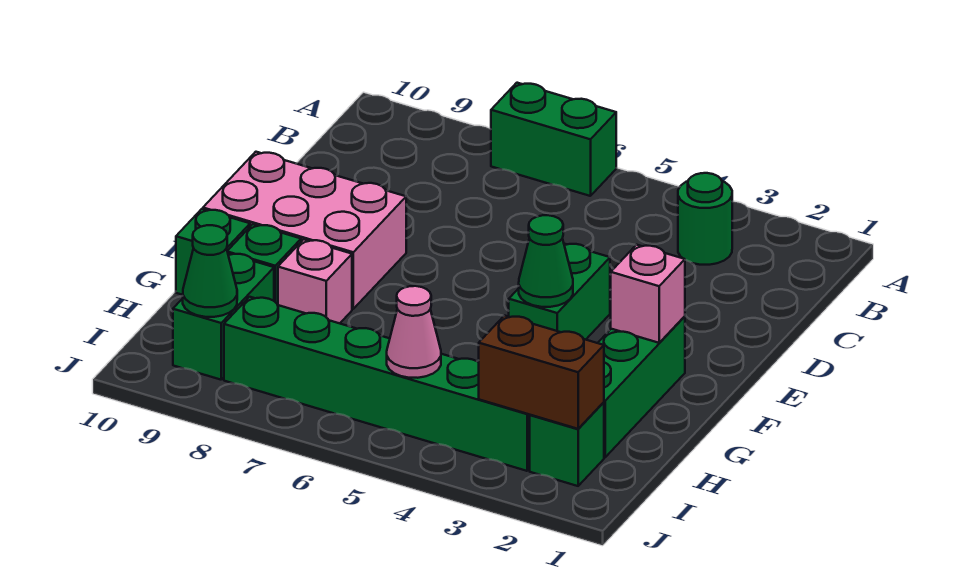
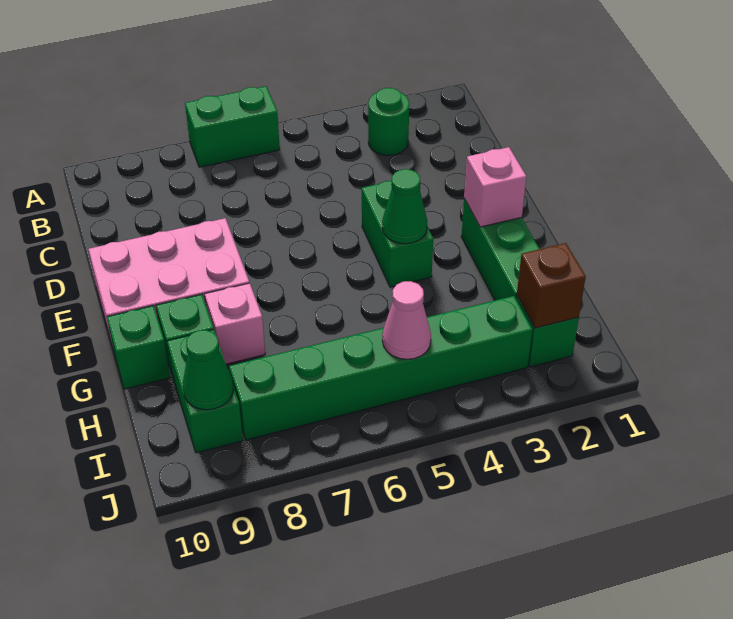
brown 1x2 brick [479,316,604,429] -> brown 1x1 brick [517,243,586,328]

